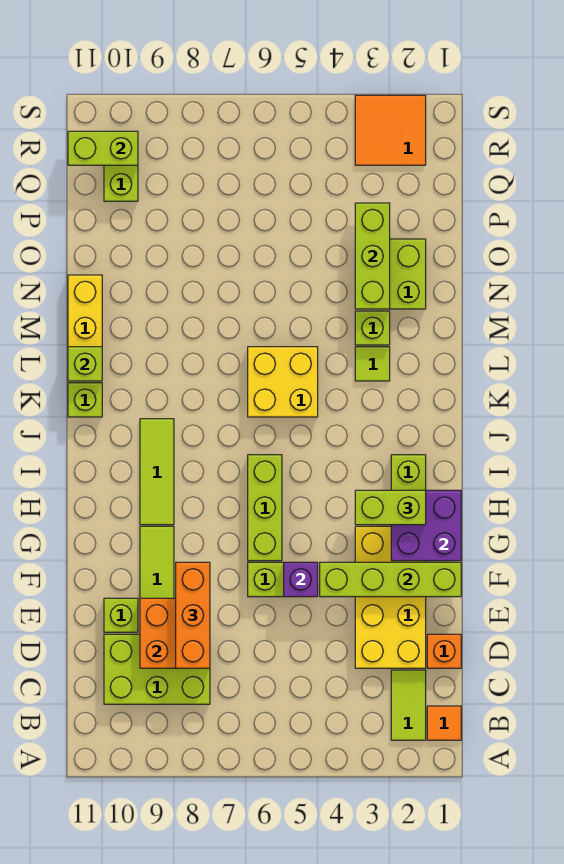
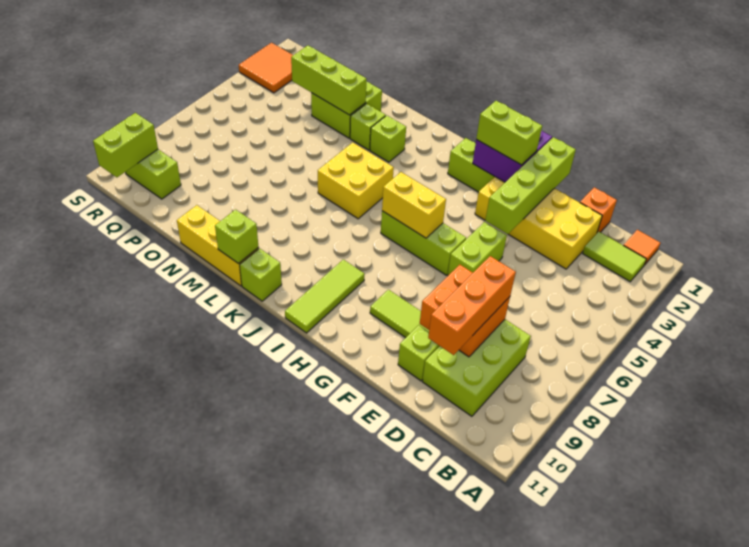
orange 1x3 brick [176,562,210,668] -> orange 1x3 brick turned to [428,256,516,355]
purple 1x1 brick [284,562,318,597] -> none
lime 1x2 brick [355,490,426,525] -> lime 1x2 brick turned to [476,101,542,165]
none -> yellow 1x2 brick [382,172,446,238]
lime 1x3 tile [140,419,174,525] -> lime 1x3 tile turned to [285,260,365,333]
lime 1x1 tile [355,347,390,381] -> lime 1x1 brick [370,115,406,162]

